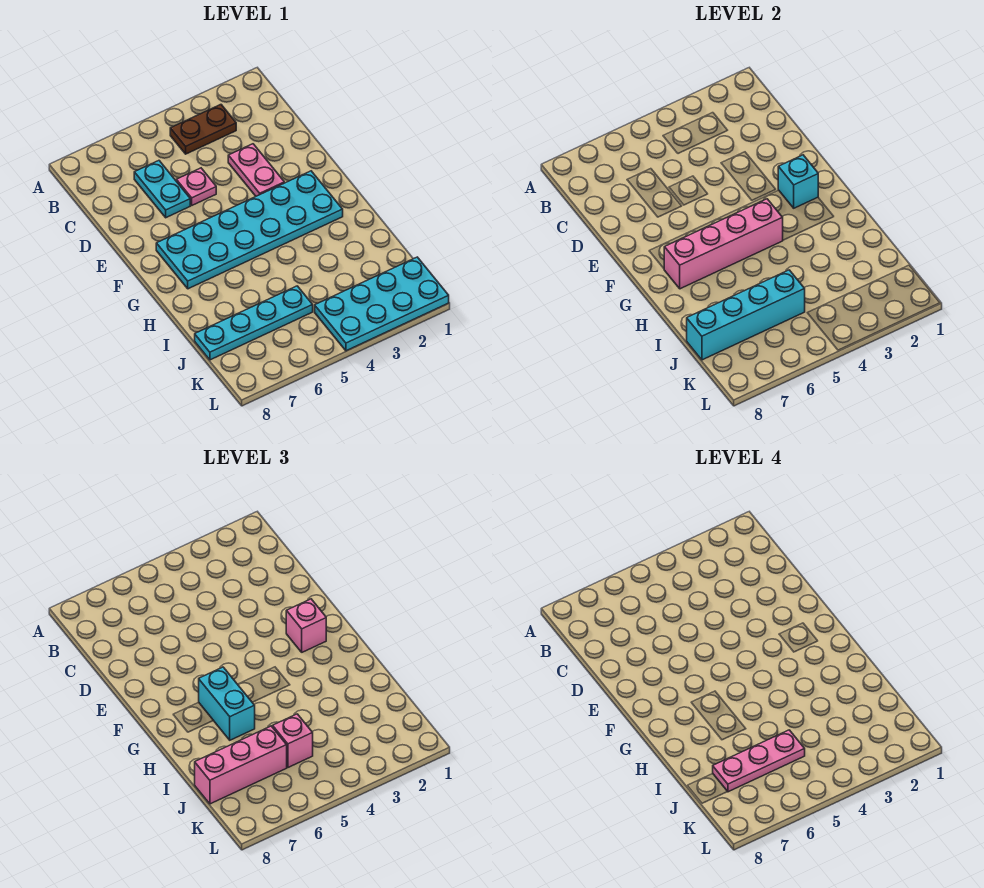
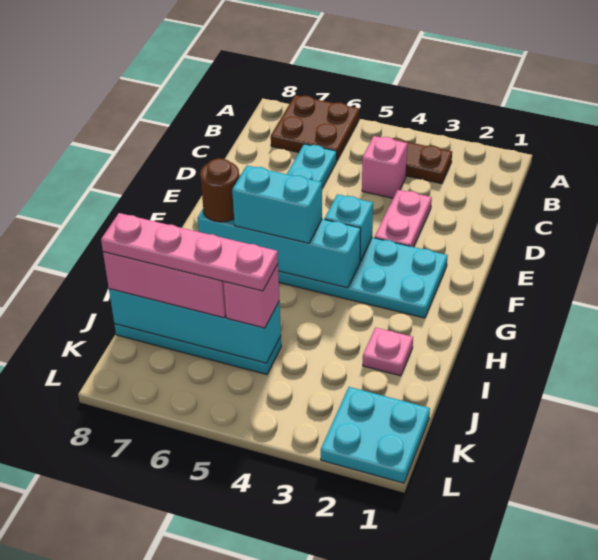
none -> brown 2x2 plate [271,95,360,160]
pink 1x1 plate [176,168,216,205] -> pink 1x1 plate moved to [363,328,413,376]
cyan 1x1 brick [778,155,818,208] -> cyan 1x1 brick moved to [325,194,373,261]
pink 1x1 brick [286,599,326,652] -> pink 1x1 brick moved to [362,136,408,198]
pink 1x4 brick [664,199,783,289] -> cyan 1x4 brick [197,209,361,288]
cyan 1x2 brick [199,667,255,740] -> cyan 1x2 brick turned to [232,166,322,243]
none -> brown 1x1 round brick [200,158,239,222]
pink 1x3 plate [713,730,805,792] -> pink 1x4 plate [101,213,278,291]
cyan 2x4 plate [315,257,449,351] -> cyan 2x2 plate [321,387,430,483]

